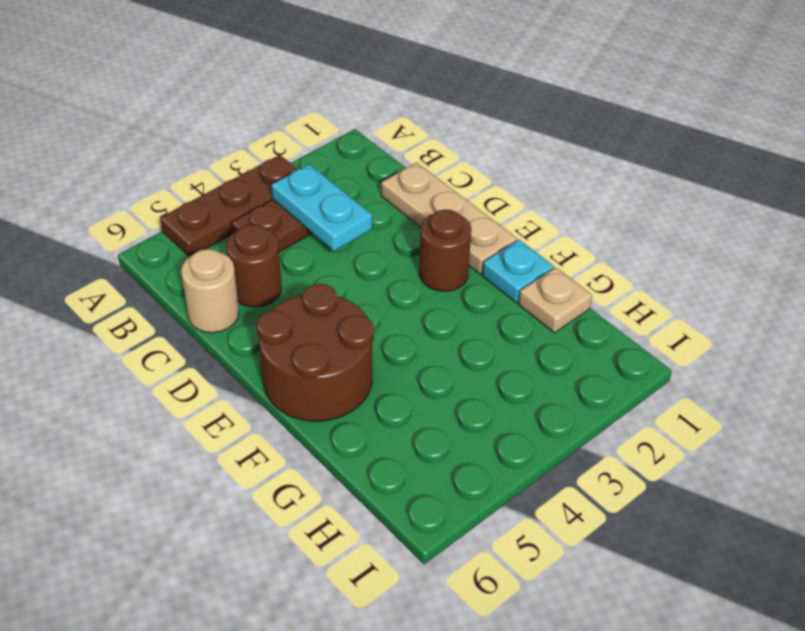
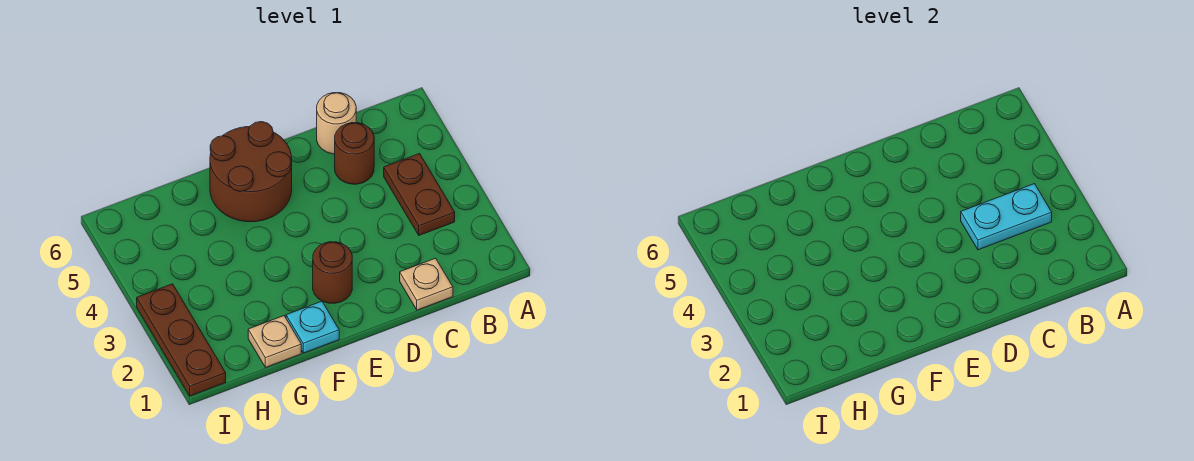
brown 1x3 plate [160,155,298,257] -> brown 1x3 plate moved to [137,284,226,396]
tan 1x3 plate [381,162,517,274] -> tan 1x1 plate [400,258,453,310]

